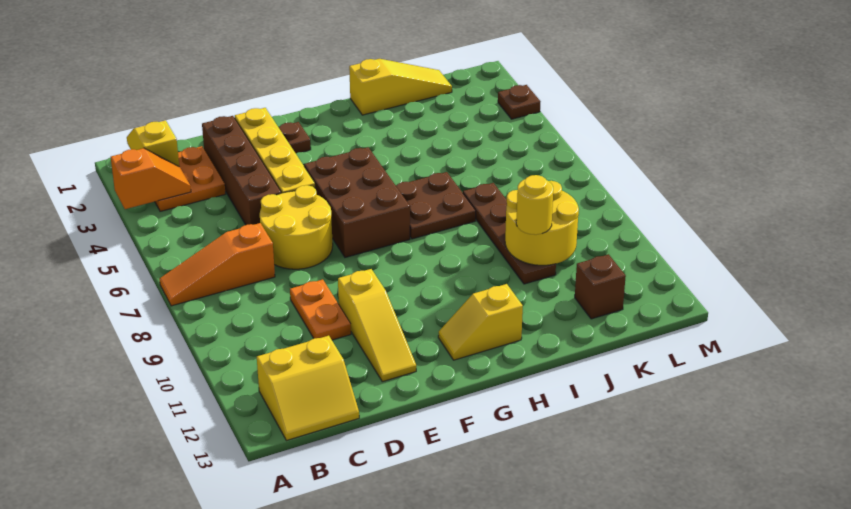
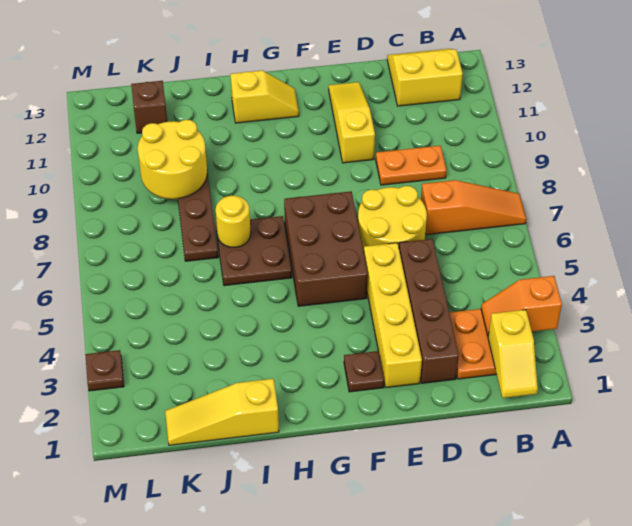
orange 1x2 plate [290,280,351,340] -> orange 1x2 plate turned to [376,146,446,185]
yellow 1x1 round brick [516,175,553,235] -> yellow 1x1 round brick moved to [216,196,251,247]

